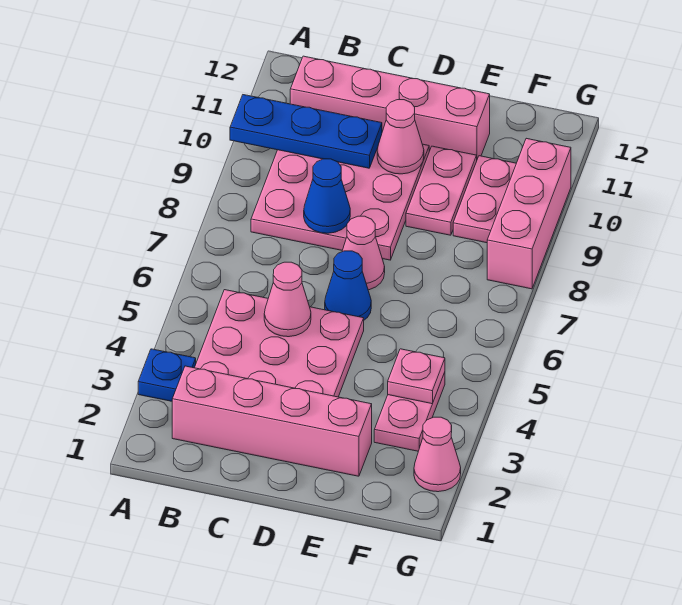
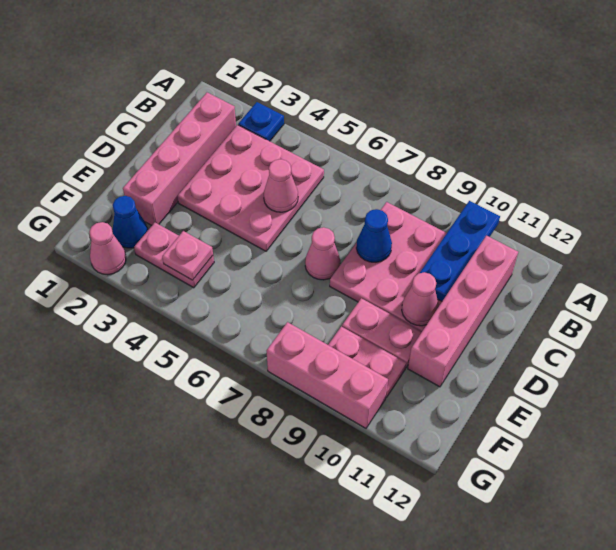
blue 1x1 cone [325,251,371,320] -> blue 1x1 cone moved to [113,196,148,248]

